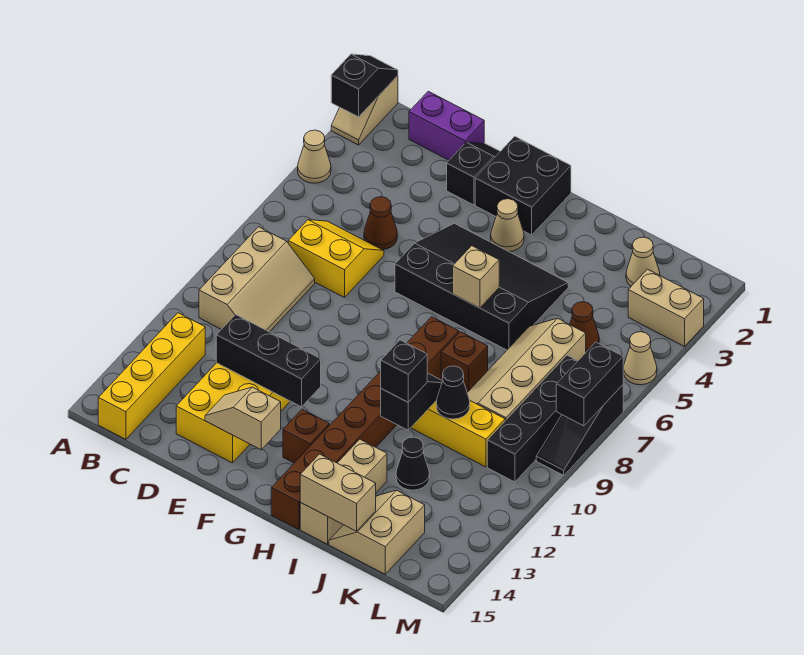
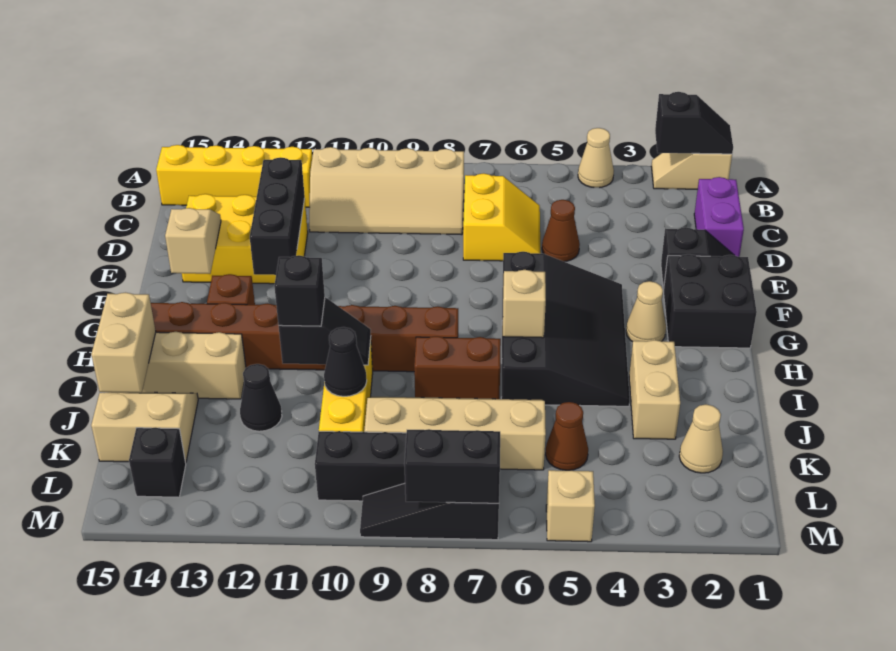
tan 2x3 slope [199,227,315,332] -> tan 2x4 slope [309,147,464,235]
brown 1x1 brick [441,332,488,392] -> brown 1x2 brick [414,336,501,399]
tan 1x2 brick [628,269,704,347] -> tan 1x2 brick moved to [629,340,680,439]
none -> black 1x1 brick [129,428,186,497]
tan 1x1 cone [623,332,657,385] -> tan 1x1 brick [546,470,595,542]

